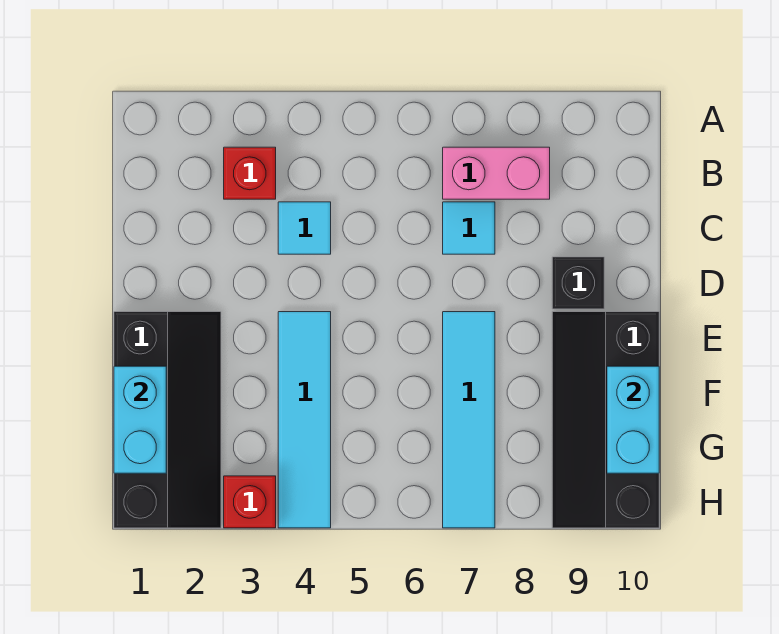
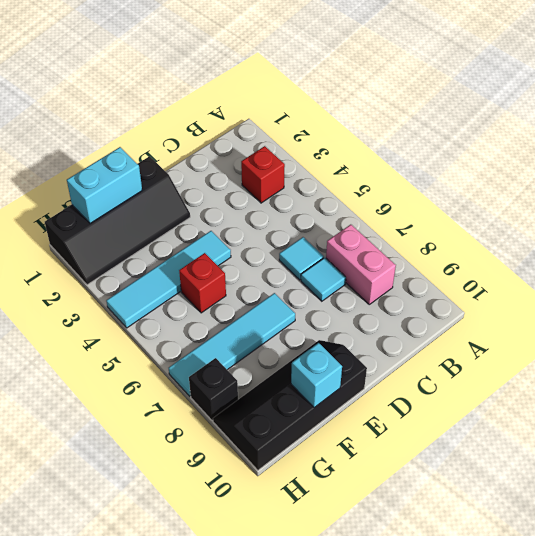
cyan 1x1 tile [278,202,331,254] -> cyan 1x1 tile moved to [279,237,324,280]
black 1x1 brick [552,257,604,309] -> black 1x1 brick moved to [189,358,238,420]
cyan 1x2 brick [607,366,659,473] -> cyan 1x1 brick [291,343,342,408]
red 1x1 brick [224,476,276,528] -> red 1x1 brick moved to [179,253,226,313]

